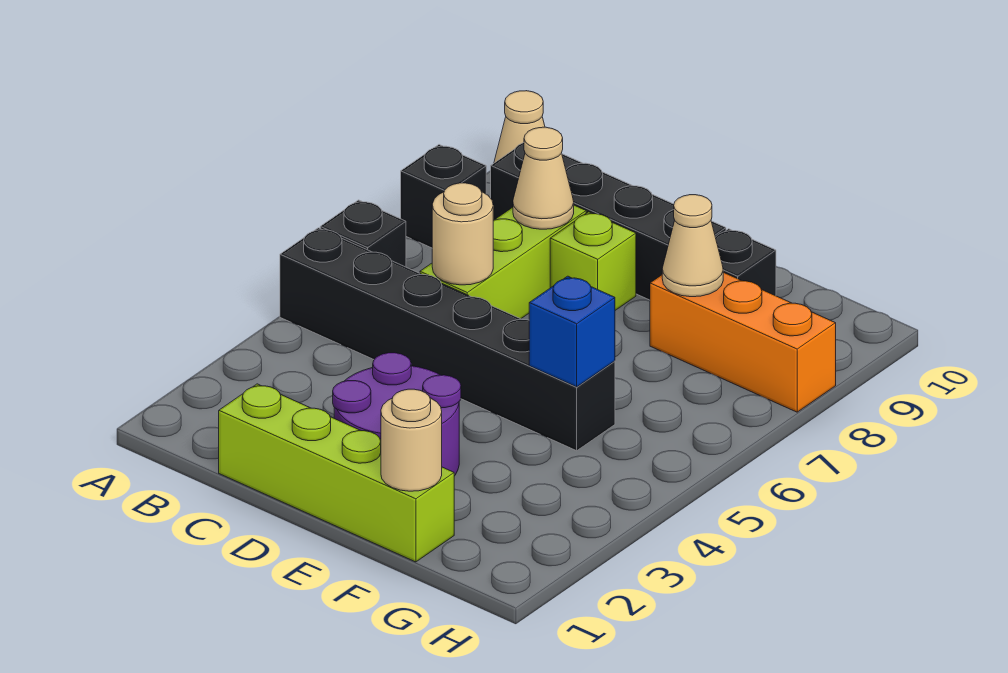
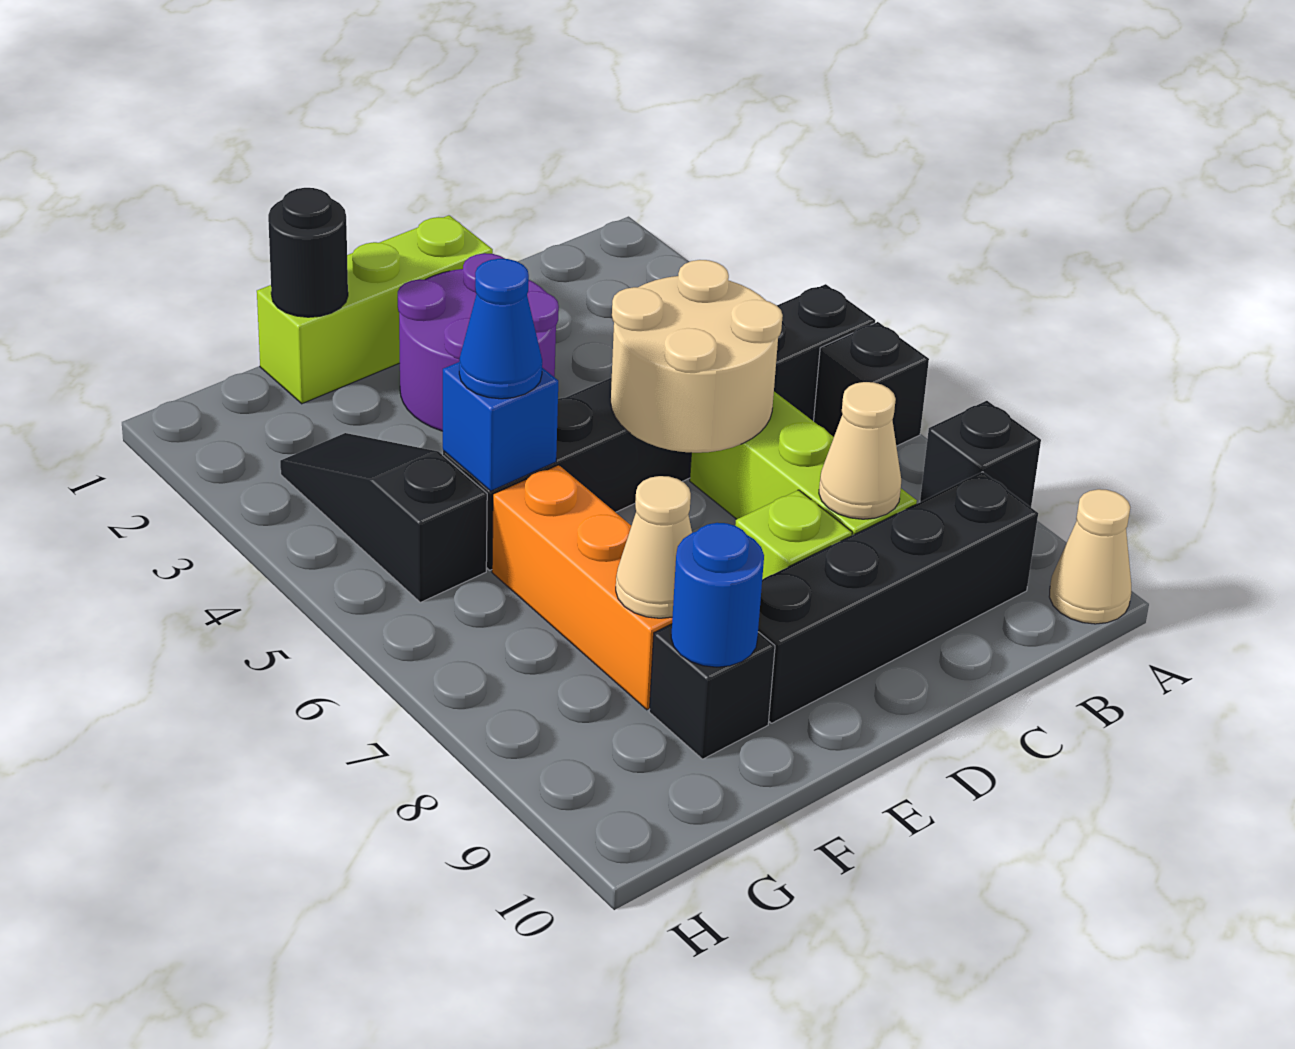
lime 1x4 brick [219,384,454,562] -> lime 1x3 brick [257,215,493,404]
tan 1x1 round brick [432,183,493,285] -> tan 2x2 round brick [611,260,783,453]
tan 1x1 round brick [381,389,442,491] -> black 1x1 round brick [268,188,348,317]
none -> blue 1x1 cone [459,259,542,399]
orange 1x3 brick [650,272,836,412] -> orange 1x3 brick turned to [492,465,672,710]
none -> blue 1x1 round brick [671,523,764,667]
none -> black 1x3 slope [280,433,487,602]

